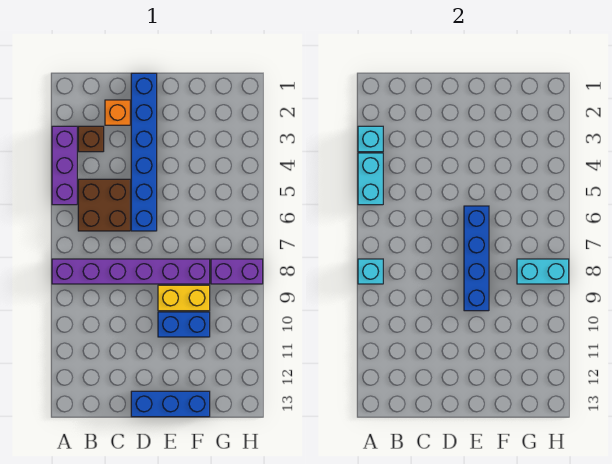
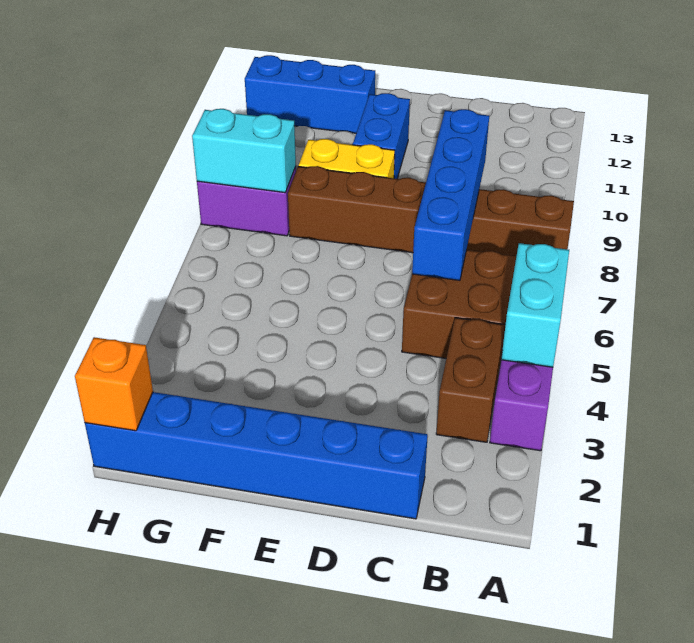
cyan 1x1 brick [358,126,383,152] -> none
purple 1x6 brick [52,259,210,284] -> brown 1x6 brick [288,166,574,256]
cyan 1x1 brick [358,259,383,284] -> none
brown 1x1 brick [78,126,104,152] -> brown 1x2 brick [436,318,505,442]
orange 1x1 brick [105,100,130,125] -> orange 1x1 brick moved to [75,337,153,431]
blue 1x6 brick [131,73,157,231] -> blue 1x6 brick turned to [85,392,428,519]
blue 1x3 brick [131,391,210,417] -> blue 1x3 brick moved to [245,55,375,133]
blue 1x4 brick [464,206,489,311] -> blue 1x4 brick moved to [412,109,489,280]
blue 1x2 brick [158,312,210,337] -> blue 1x2 brick turned to [353,93,410,179]

